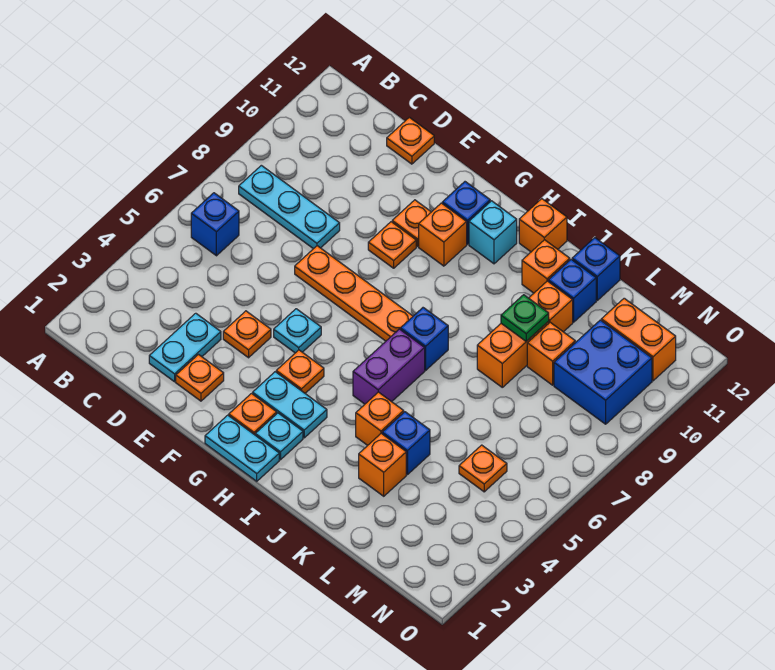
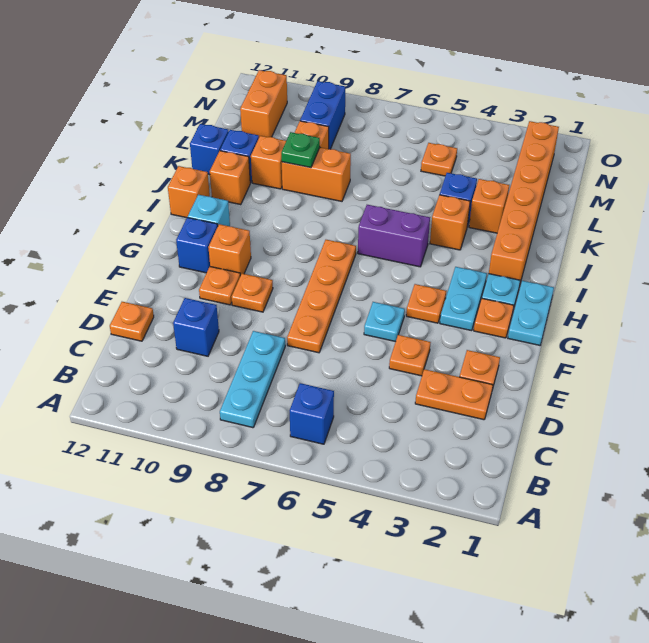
cyan 1x2 plate [149,313,221,382] -> orange 1x2 plate [415,369,493,420]
none -> orange 1x6 brick [489,121,559,283]
blue 1x1 brick [401,308,448,370] -> blue 1x1 brick moved to [173,298,219,356]
blue 2x2 brick [554,320,652,424] -> blue 1x2 brick [300,81,345,149]

